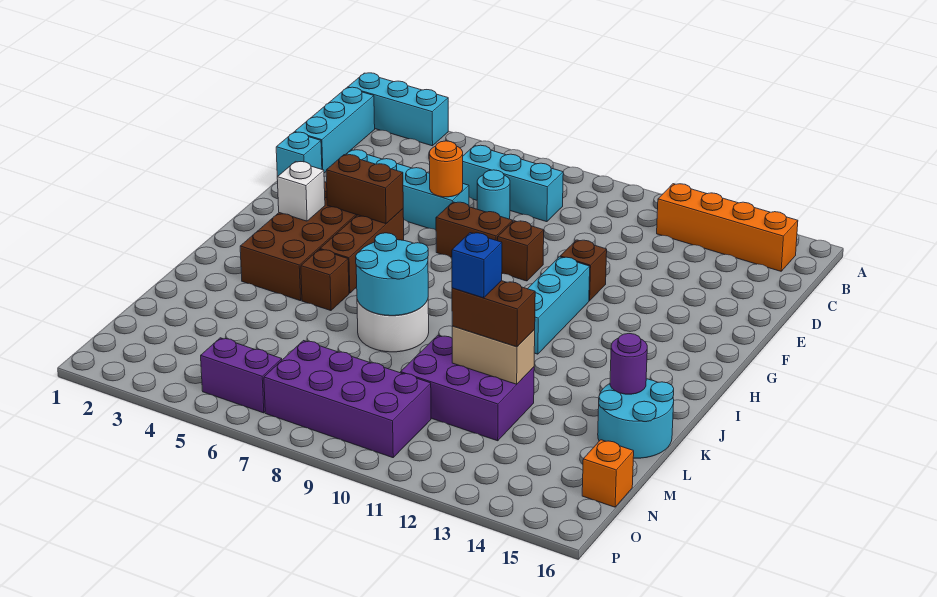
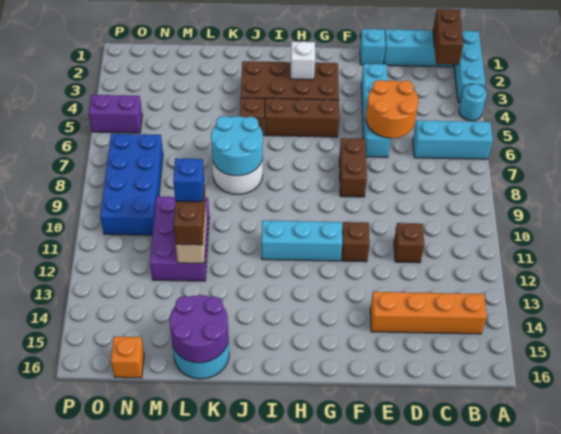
orange 1x4 brick [657,184,798,271] -> orange 1x4 brick turned to [370,292,487,334]
cyan 1x3 brick [463,145,563,222] -> cyan 1x3 brick turned to [413,120,493,159]
cyan 1x1 round brick [477,170,510,219] -> cyan 1x1 round brick moved to [459,84,487,121]
orange 1x1 round brick [429,141,463,197] -> orange 2x2 round brick [366,80,418,138]
brown 1x1 brick [498,221,544,281] -> brown 1x1 brick moved to [394,223,424,263]
brown 1x2 brick [326,155,403,224] -> brown 1x2 brick moved to [433,9,463,65]
purple 1x1 round brick [610,334,647,394] -> purple 2x2 round brick [169,295,228,363]
purple 2x4 brick [264,341,431,458] -> blue 2x4 brick [100,134,163,235]
purple 1x2 brick [201,338,282,413] -> purple 1x2 brick turned to [88,95,142,133]

